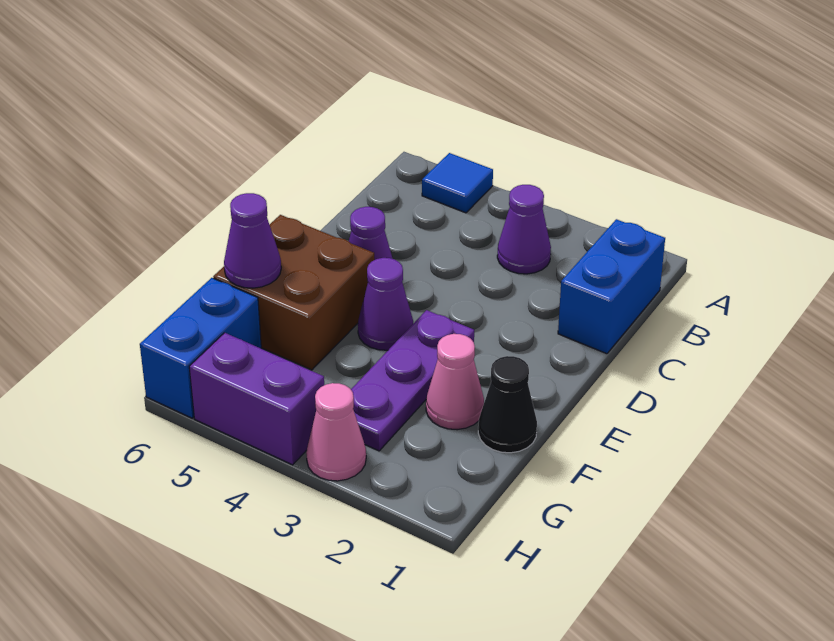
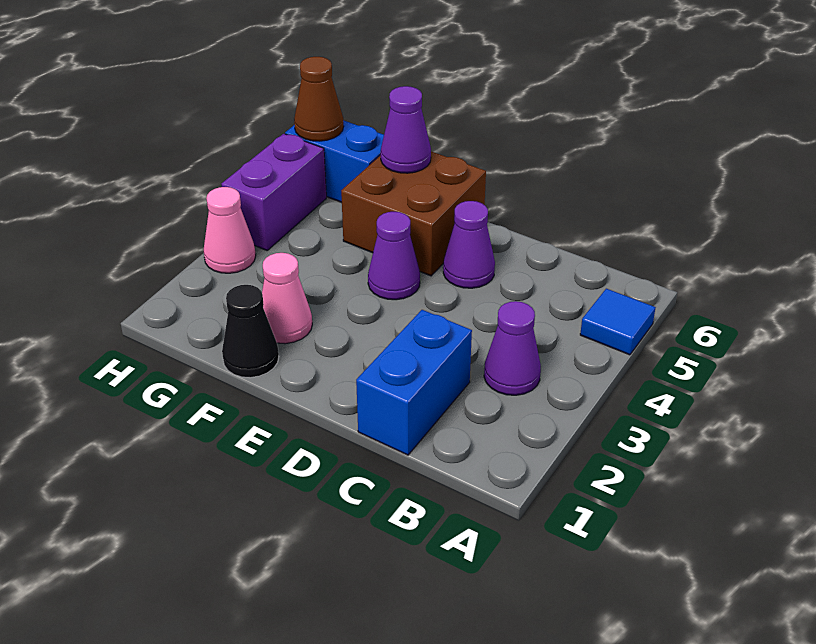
blue 1x2 brick [558,219,665,354] -> blue 1x2 brick turned to [356,310,472,455]
purple 1x3 plate [351,310,474,451] -> none
none -> brown 1x1 cone [294,57,344,141]

